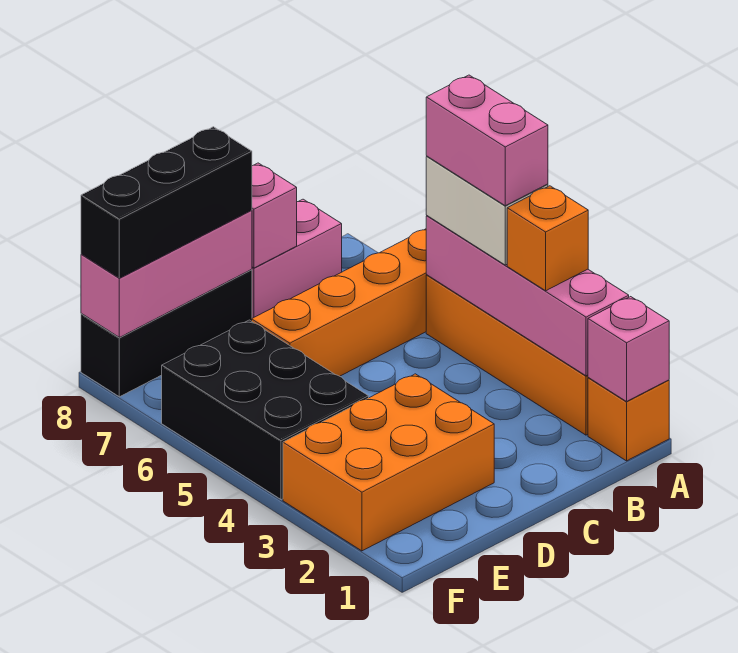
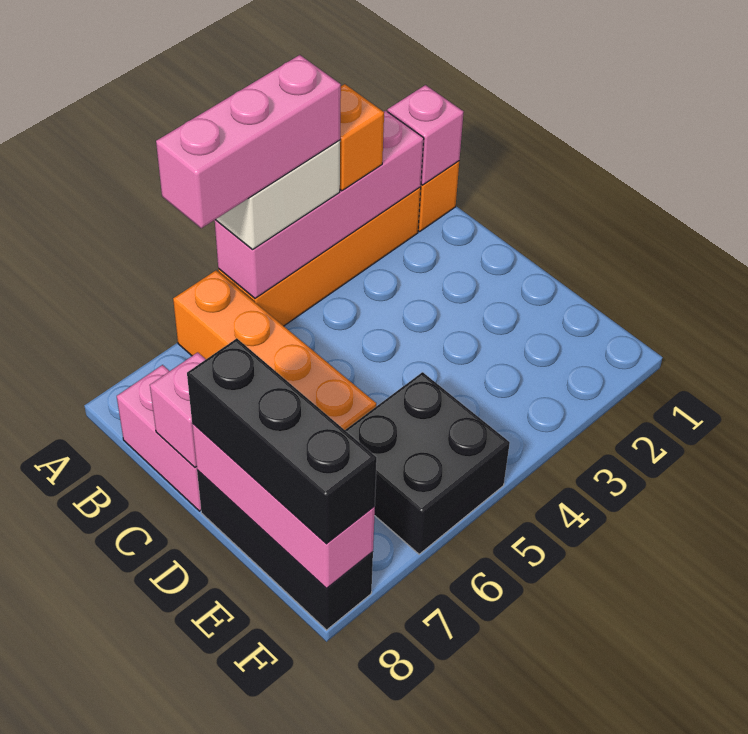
pink 1x2 brick [426,75,548,206] -> pink 1x3 brick [156,55,341,228]
orange 2x3 brick [283,374,494,551] -> none
black 2x3 brick [162,320,369,500] -> black 2x2 brick [345,372,510,554]

